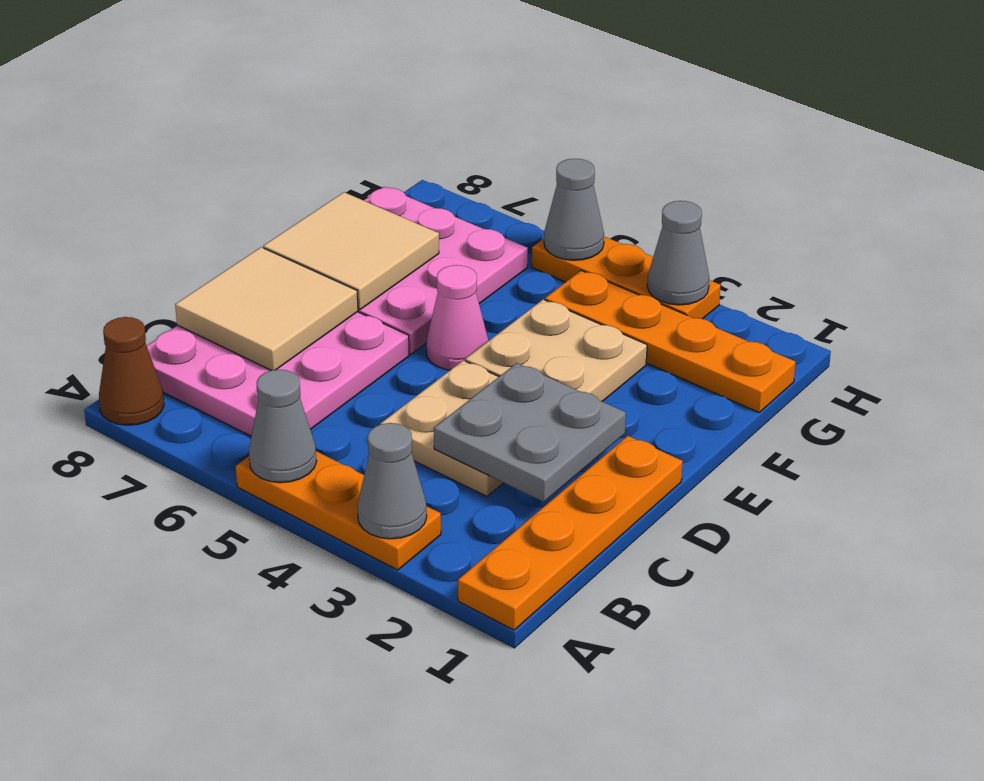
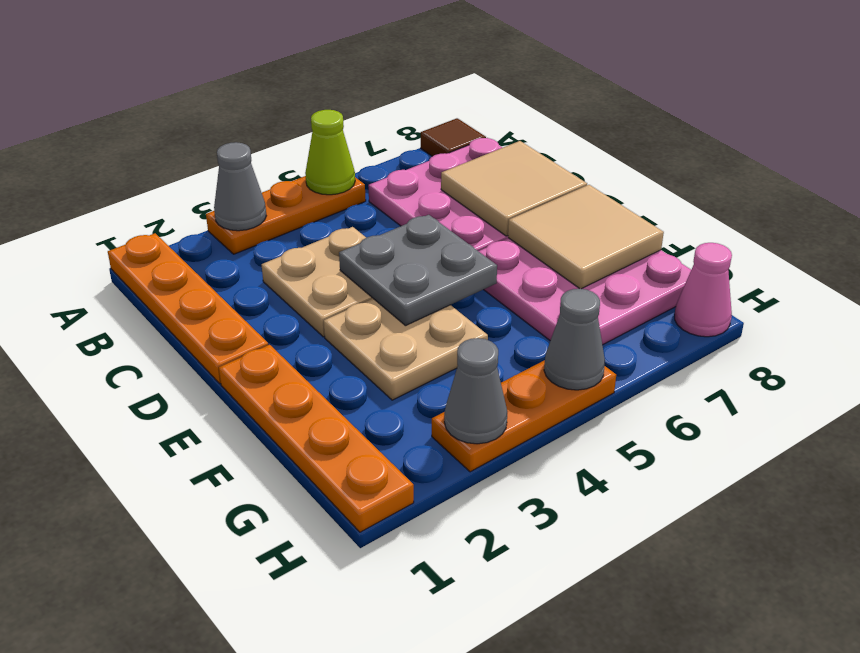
grey 1x1 cone [249,370,317,483] -> lime 1x1 cone [305,110,355,195]
brown 1x1 cone [99,317,164,425] -> brown 1x1 tile [421,118,486,156]
grey 2x2 plate [434,363,626,502] -> grey 2x2 plate moved to [339,215,497,326]
pink 1x1 cone [426,265,488,370] -> pink 1x1 cone moved to [675,243,732,337]
orange 1x4 plate [545,270,795,412] -> orange 1x4 plate turned to [219,345,414,532]

